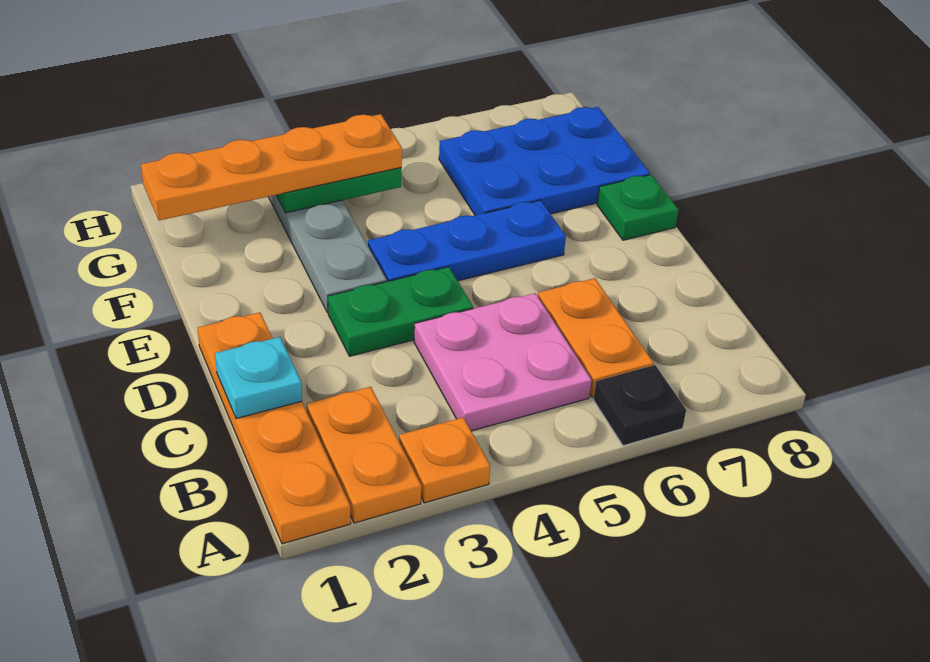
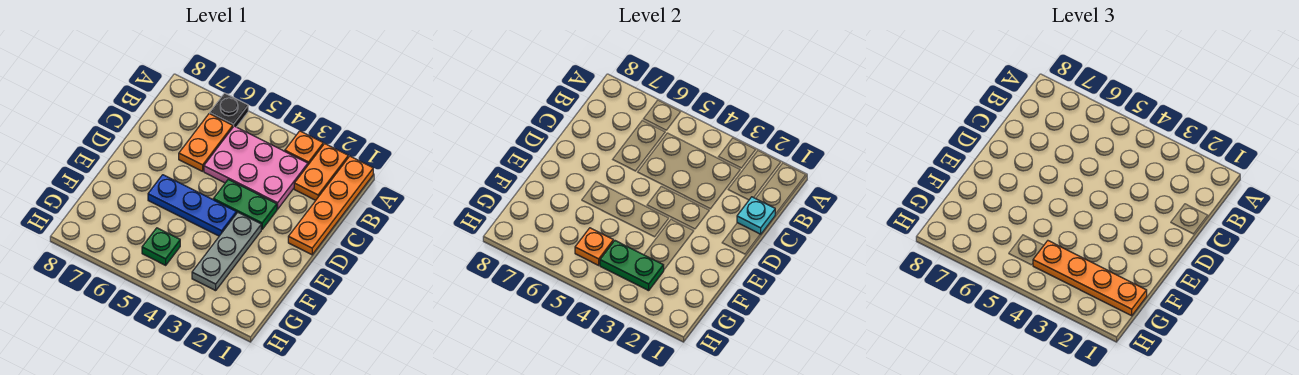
pink 2x2 plate [414,293,591,431] -> pink 2x3 plate [204,126,308,209]
green 1x1 plate [597,175,678,240] -> green 1x1 plate moved to [142,228,180,265]
blue 2x3 plate [439,107,650,215] -> none
none -> orange 1x1 plate [575,228,613,265]

